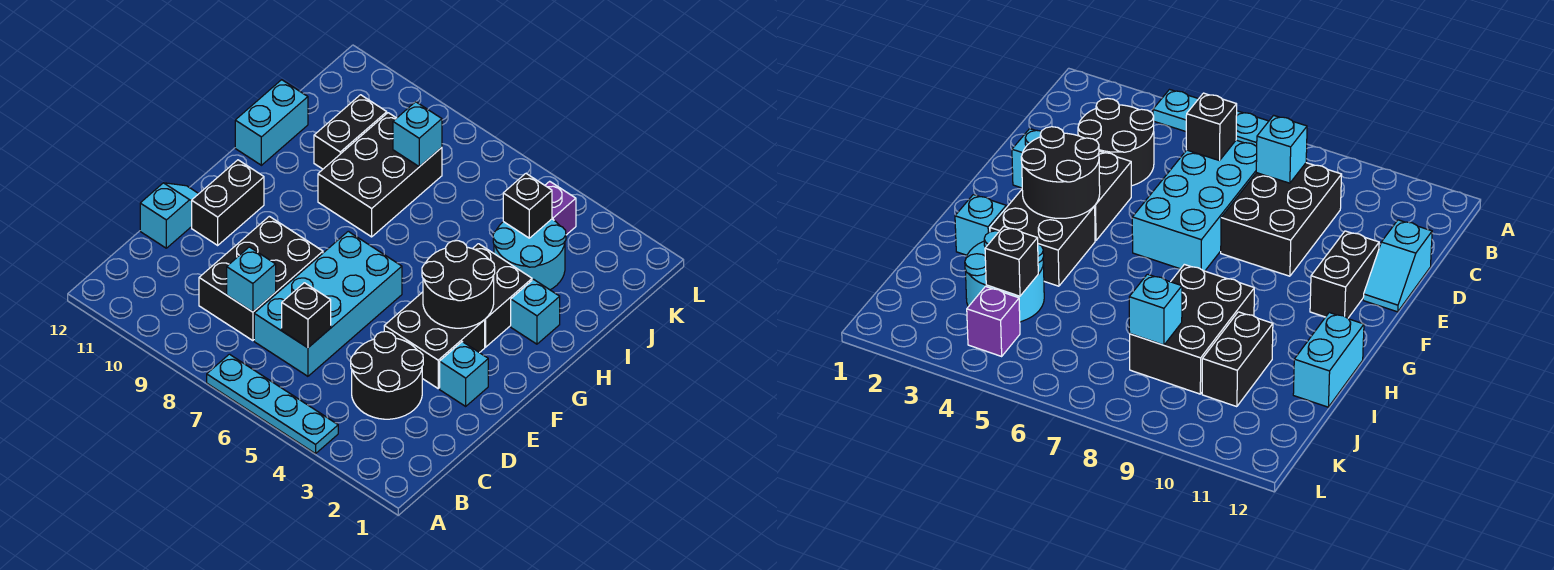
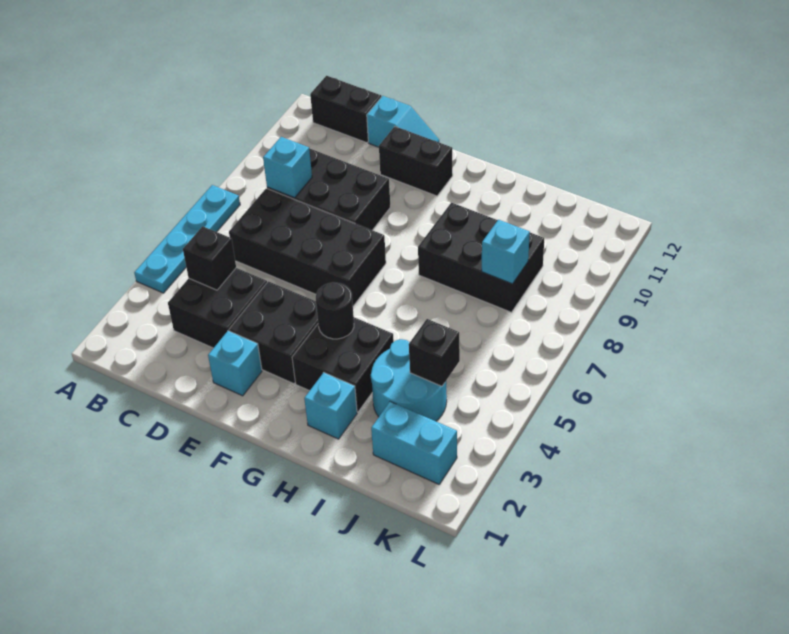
black 2x2 round brick [351,332,423,419] -> black 2x2 brick [168,268,267,348]
cyan 2x4 brick [254,231,402,376] -> black 2x4 brick [229,188,386,306]
black 1x1 brick [282,283,331,348] -> black 1x1 brick moved to [183,226,236,290]
black 2x2 round brick [422,241,495,328] -> black 1x1 round brick [316,282,354,339]
cyan 1x2 brick [235,80,308,165] -> cyan 1x2 brick moved to [371,402,457,484]
black 1x2 brick [314,95,387,169] -> black 1x2 brick moved to [310,76,381,143]
purple 1x1 brick [545,181,576,235] -> none

